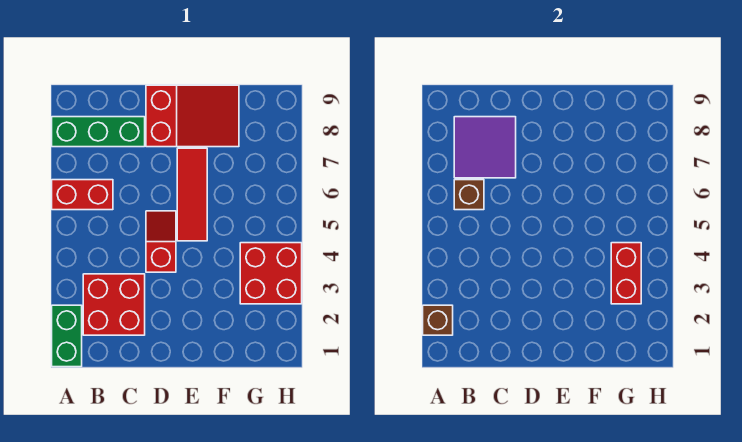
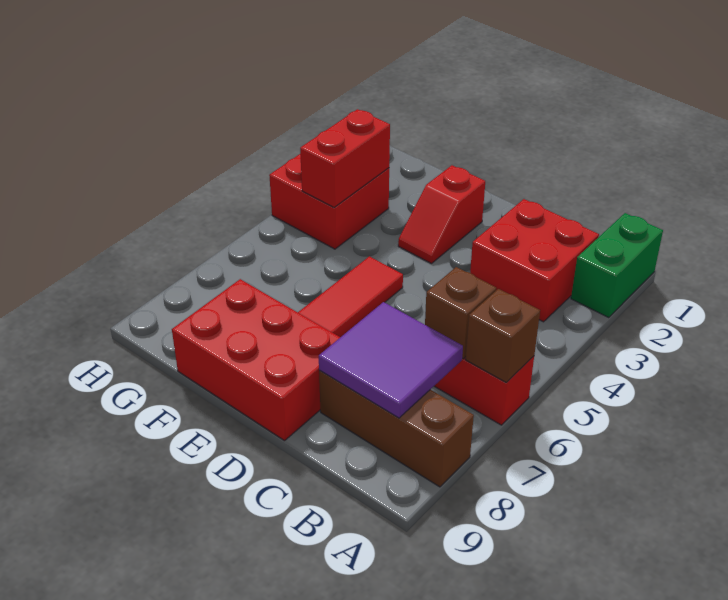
brown 1x1 brick [423,305,453,335] -> brown 1x1 brick moved to [466,289,540,382]
green 1x3 brick [52,117,145,147] -> brown 1x3 brick [319,370,474,487]
red 1x2 slope [146,211,176,272] -> red 1x2 slope moved to [398,165,485,264]
red 2x3 slope [146,85,239,147] -> red 2x3 brick [172,279,340,441]

